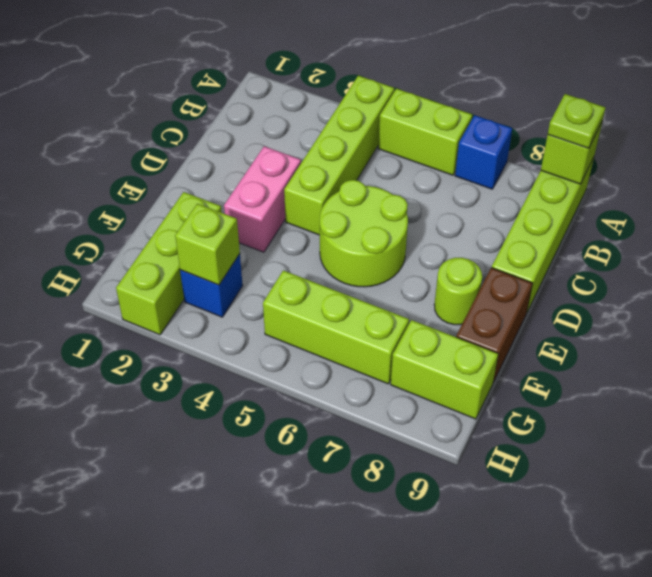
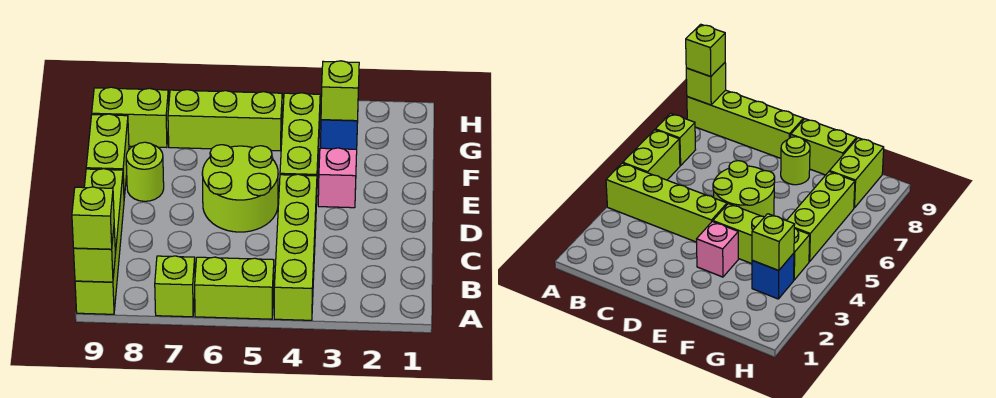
blue 1x1 brick [455,115,512,189] -> lime 1x1 brick [155,256,195,317]
lime 1x1 plate [548,94,606,148] -> lime 1x1 brick [72,187,114,249]
pink 1x2 brick [224,146,301,252] -> pink 1x1 brick [318,148,357,208]
brown 1x2 brick [456,268,533,382] -> lime 1x2 brick [86,114,129,198]
lime 1x3 brick [116,192,222,335] -> lime 1x3 brick moved to [280,93,320,205]

